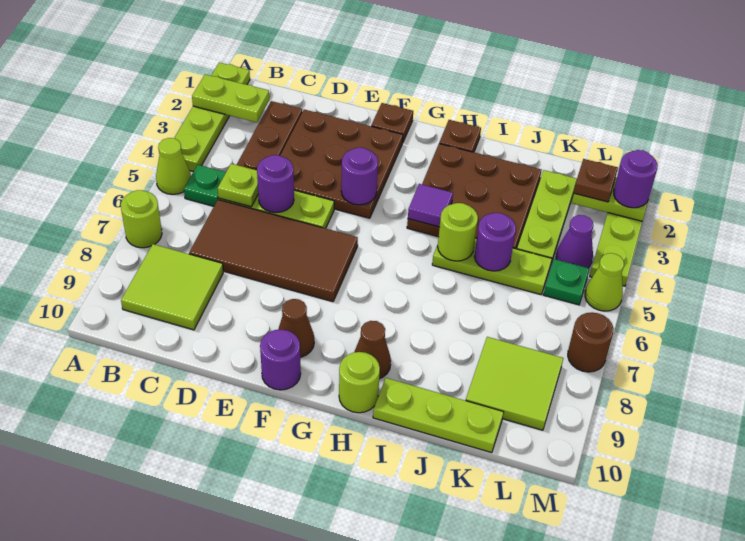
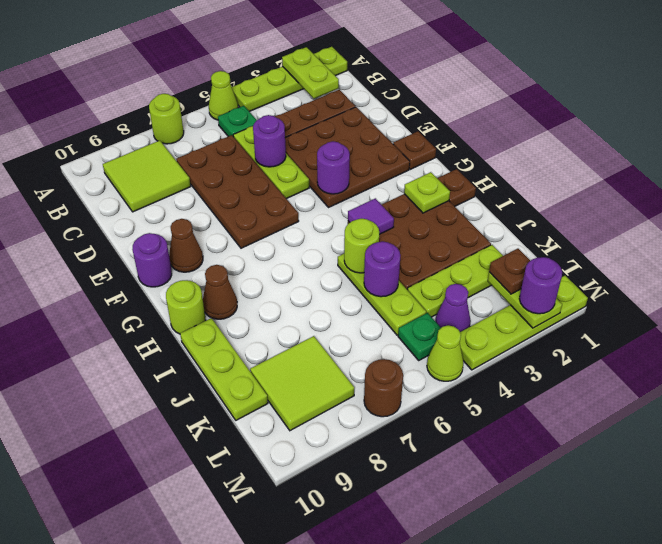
lime 1x1 plate [218,164,258,207] -> lime 1x1 plate moved to [404,172,450,213]
brown 2x4 tile [189,200,358,302] -> brown 2x4 plate [176,135,299,248]

